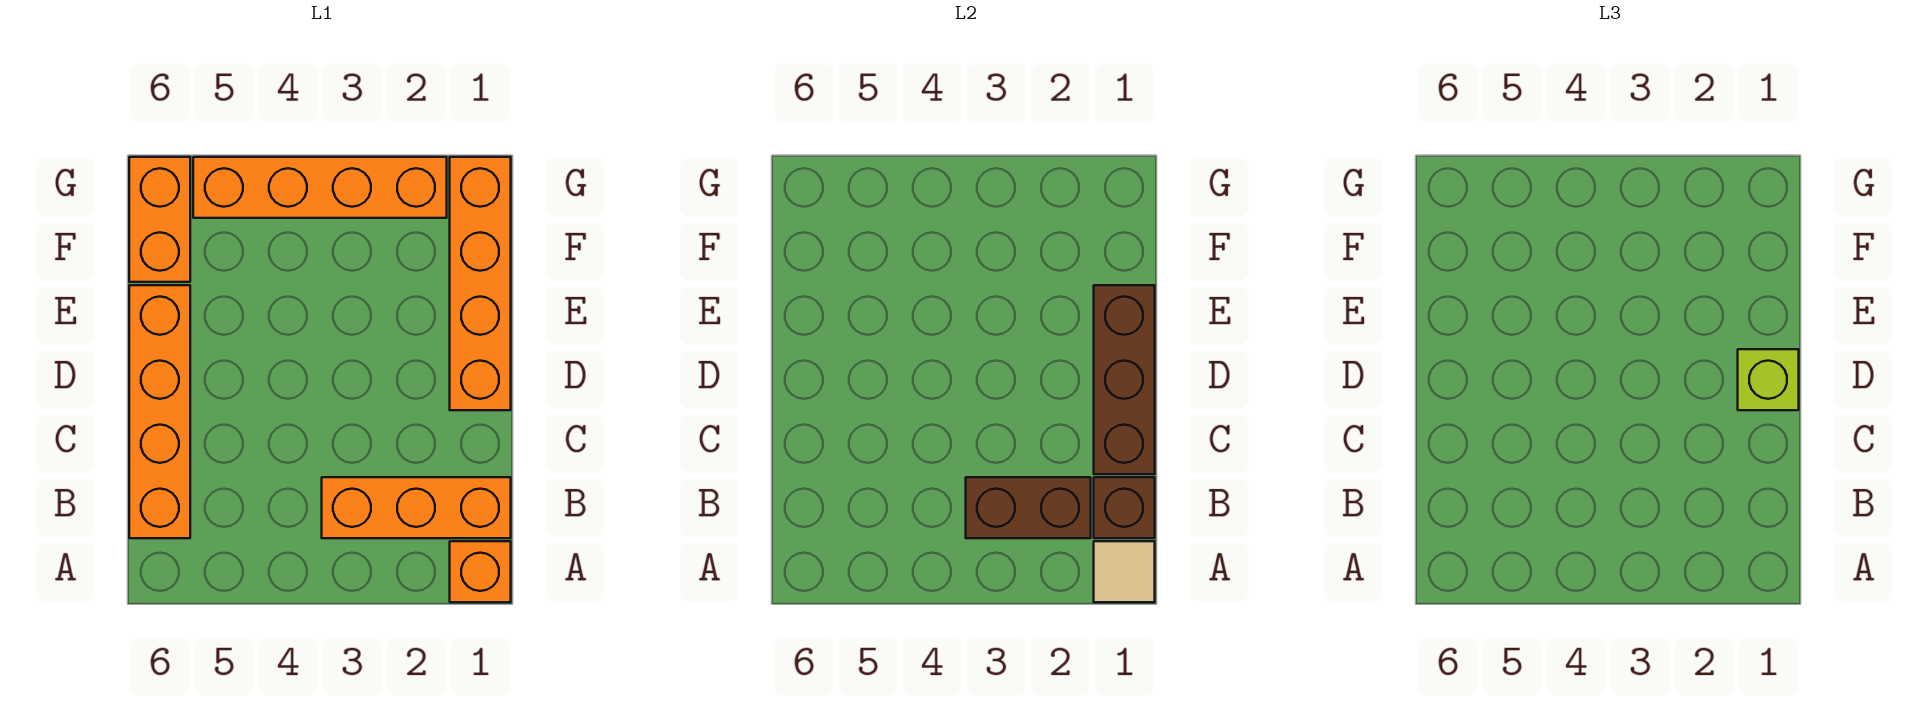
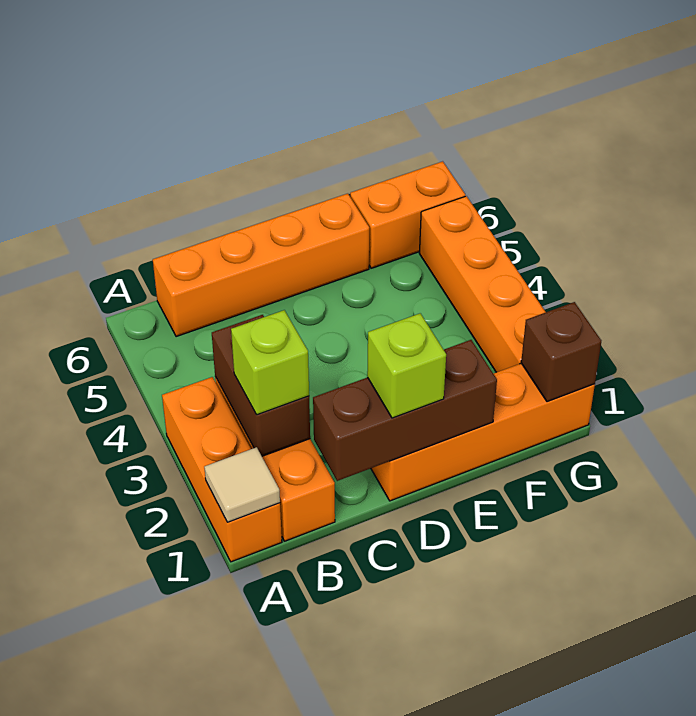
orange 1x1 brick [450,541,511,602] -> orange 1x3 brick [162,377,282,562]
brown 1x1 brick [1094,477,1155,538] -> brown 1x1 brick moved to [521,302,601,402]
none -> lime 1x1 brick [231,310,309,415]

